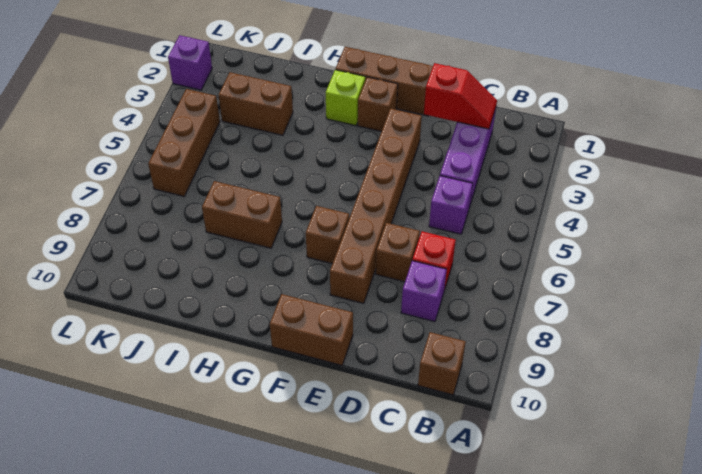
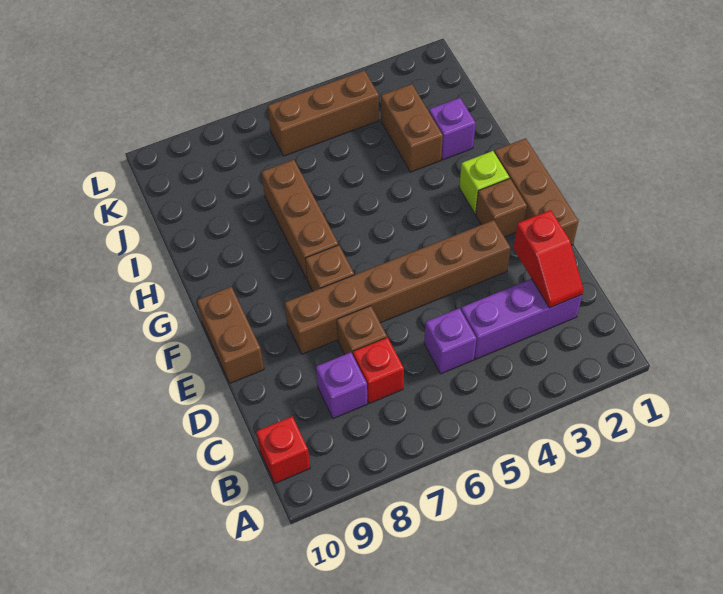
brown 1x1 brick [418,332,466,395] -> red 1x1 brick [256,416,310,483]
brown 1x2 brick [202,181,282,248] -> brown 1x3 brick [262,160,338,279]
purple 1x1 brick [168,35,212,90] -> purple 1x1 brick moved to [429,98,475,160]

